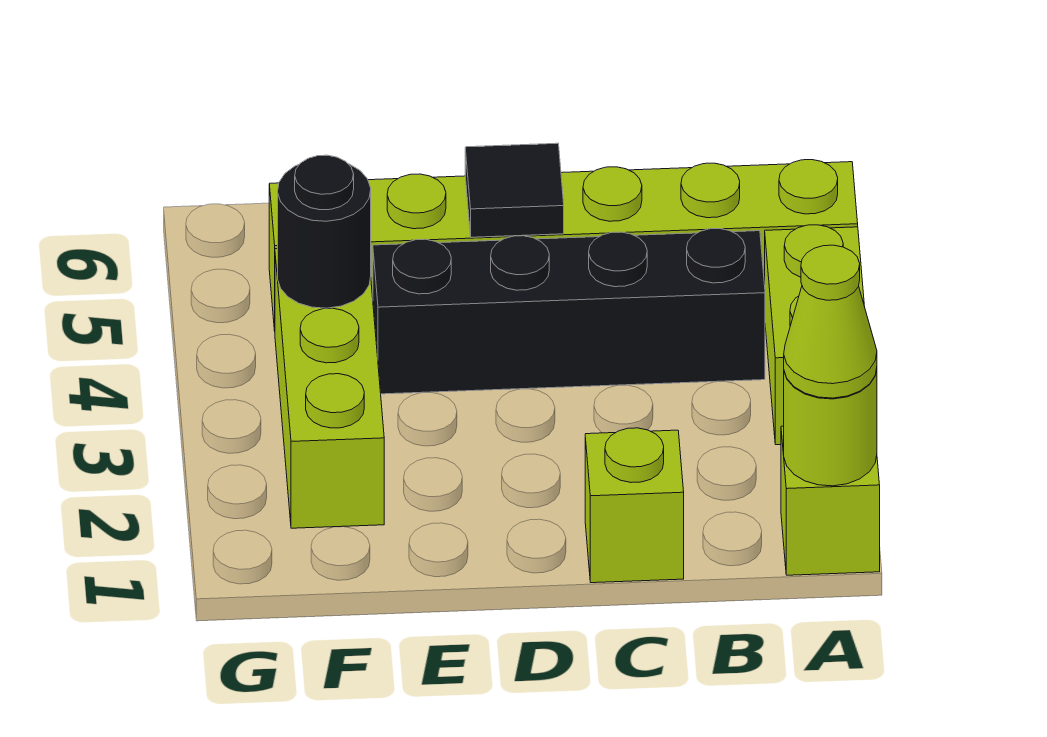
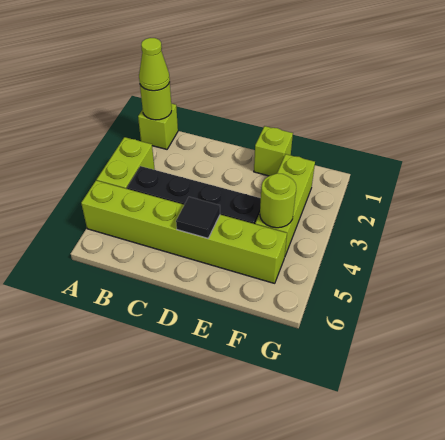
lime 1x1 brick [585,428,684,583] -> lime 1x1 brick moved to [254,126,293,176]
black 1x1 round brick [278,155,371,308] -> lime 1x1 round brick [260,173,296,228]

